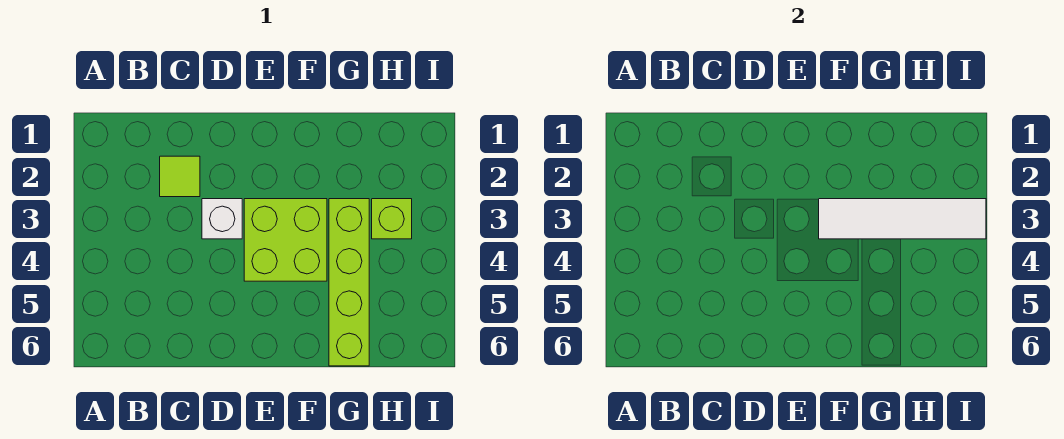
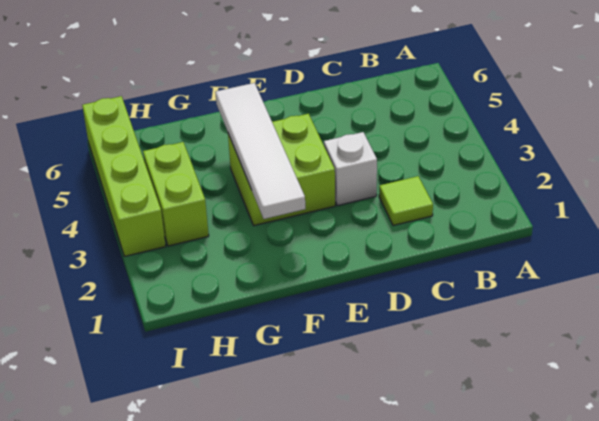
white 1x4 tile [819,199,986,239] -> white 1x4 tile turned to [215,83,305,219]
lime 1x4 brick [329,199,369,366] -> lime 1x4 brick moved to [82,96,166,256]
lime 1x1 brick [372,199,412,239] -> lime 1x2 brick [143,142,209,246]

